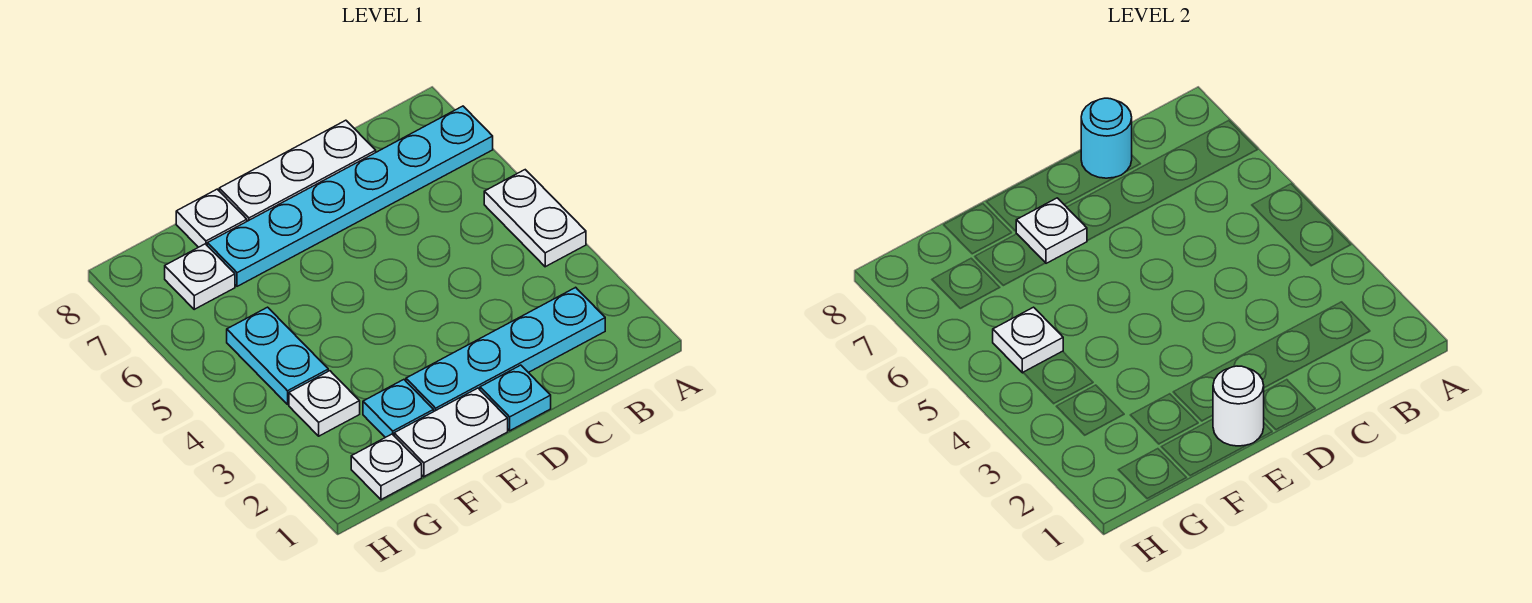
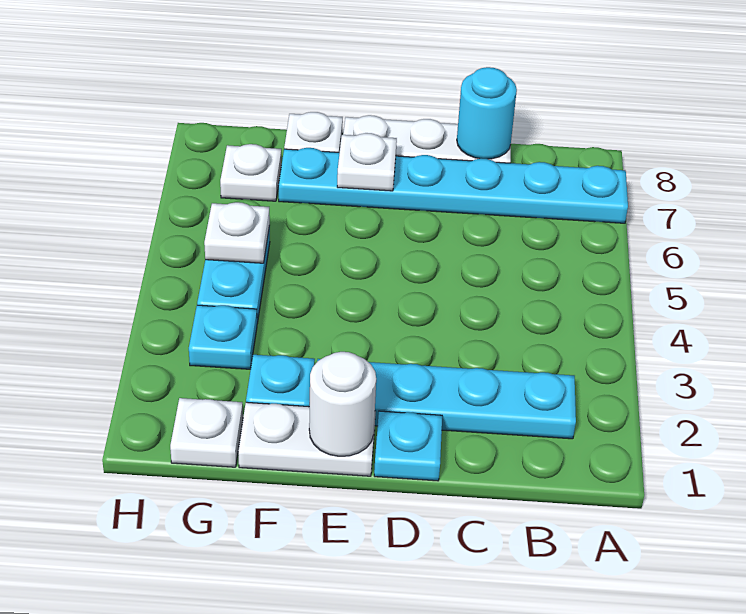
white 1x2 plate [484,170,586,267] -> none
white 1x1 plate [289,371,360,436] -> cyan 1x1 plate [189,305,257,369]

